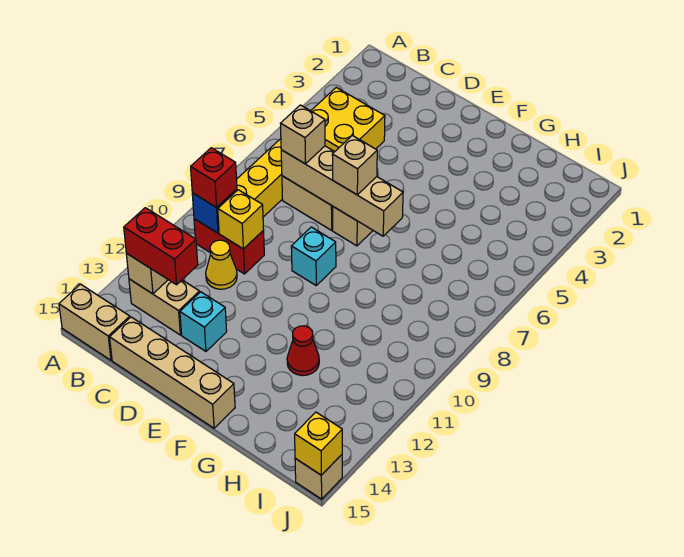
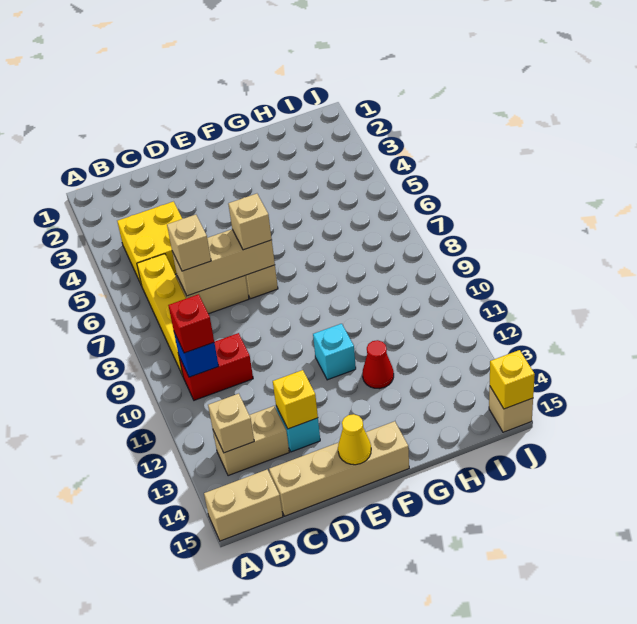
red 1x2 brick [124,208,198,285] -> none
tan 1x4 brick [281,146,403,236] -> tan 1x3 brick [172,229,275,296]
yellow 1x1 brick [218,190,264,249] -> yellow 1x1 brick moved to [273,370,318,429]
yellow 1x1 cone [206,240,237,289] -> yellow 1x1 cone moved to [338,414,371,465]
cyan 1x1 brick [291,227,336,285] -> cyan 1x1 brick moved to [313,324,356,380]

